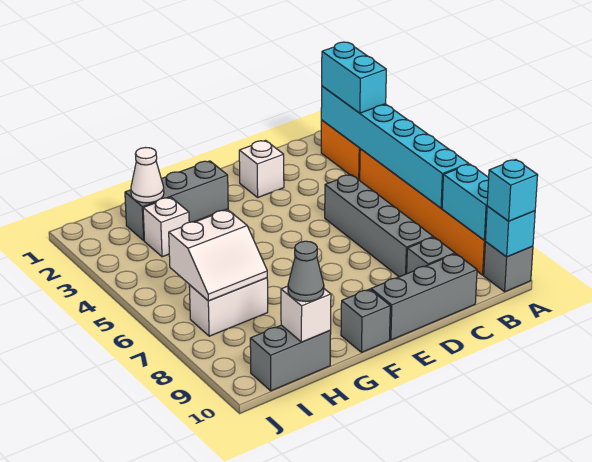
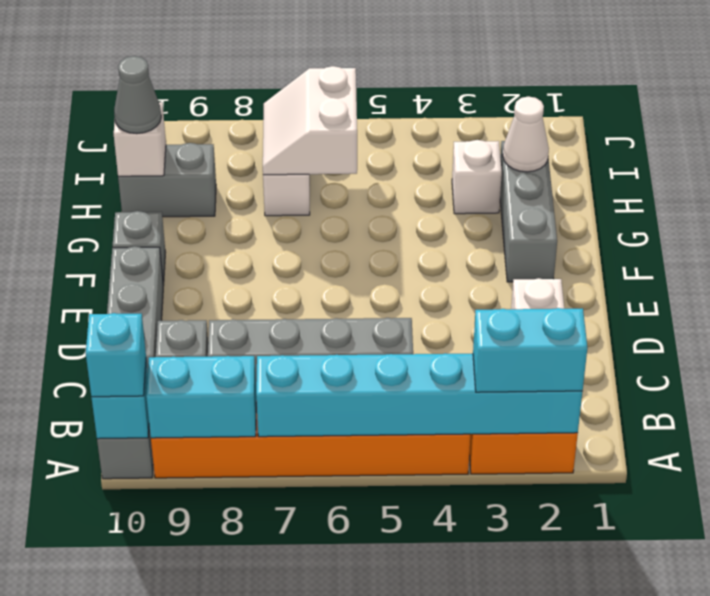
grey 1x2 brick [250,325,331,391] -> grey 1x2 brick turned to [118,143,216,217]

